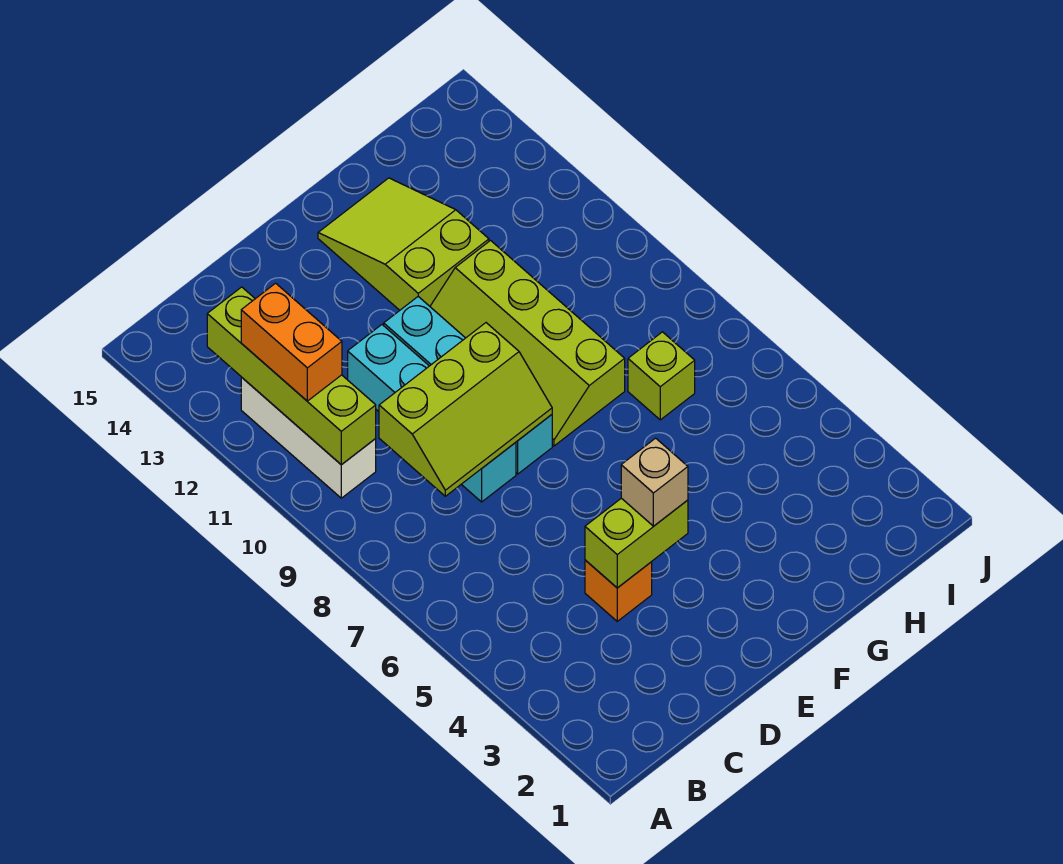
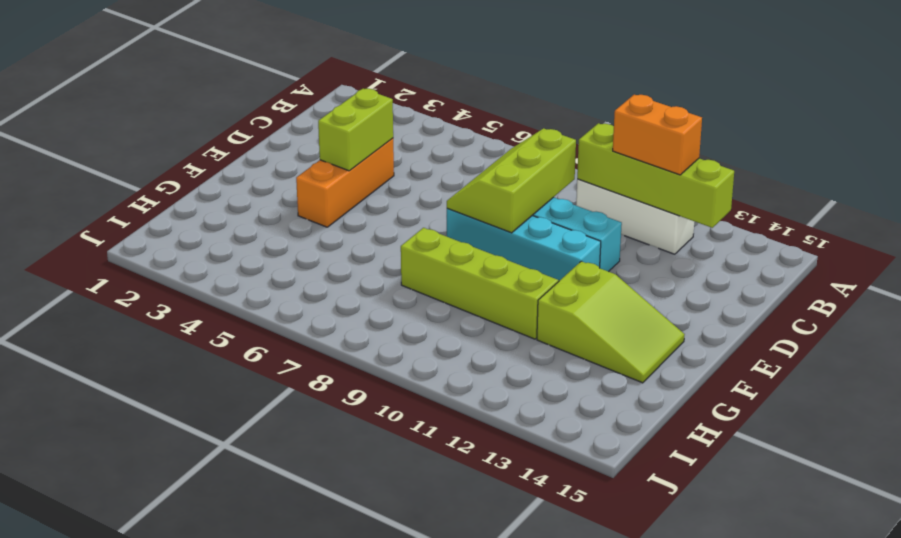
orange 1x1 brick [585,560,652,621] -> orange 1x3 brick [296,138,394,227]
tan 1x1 brick [621,438,688,526] -> none
lime 1x1 brick [628,332,695,420] -> none

